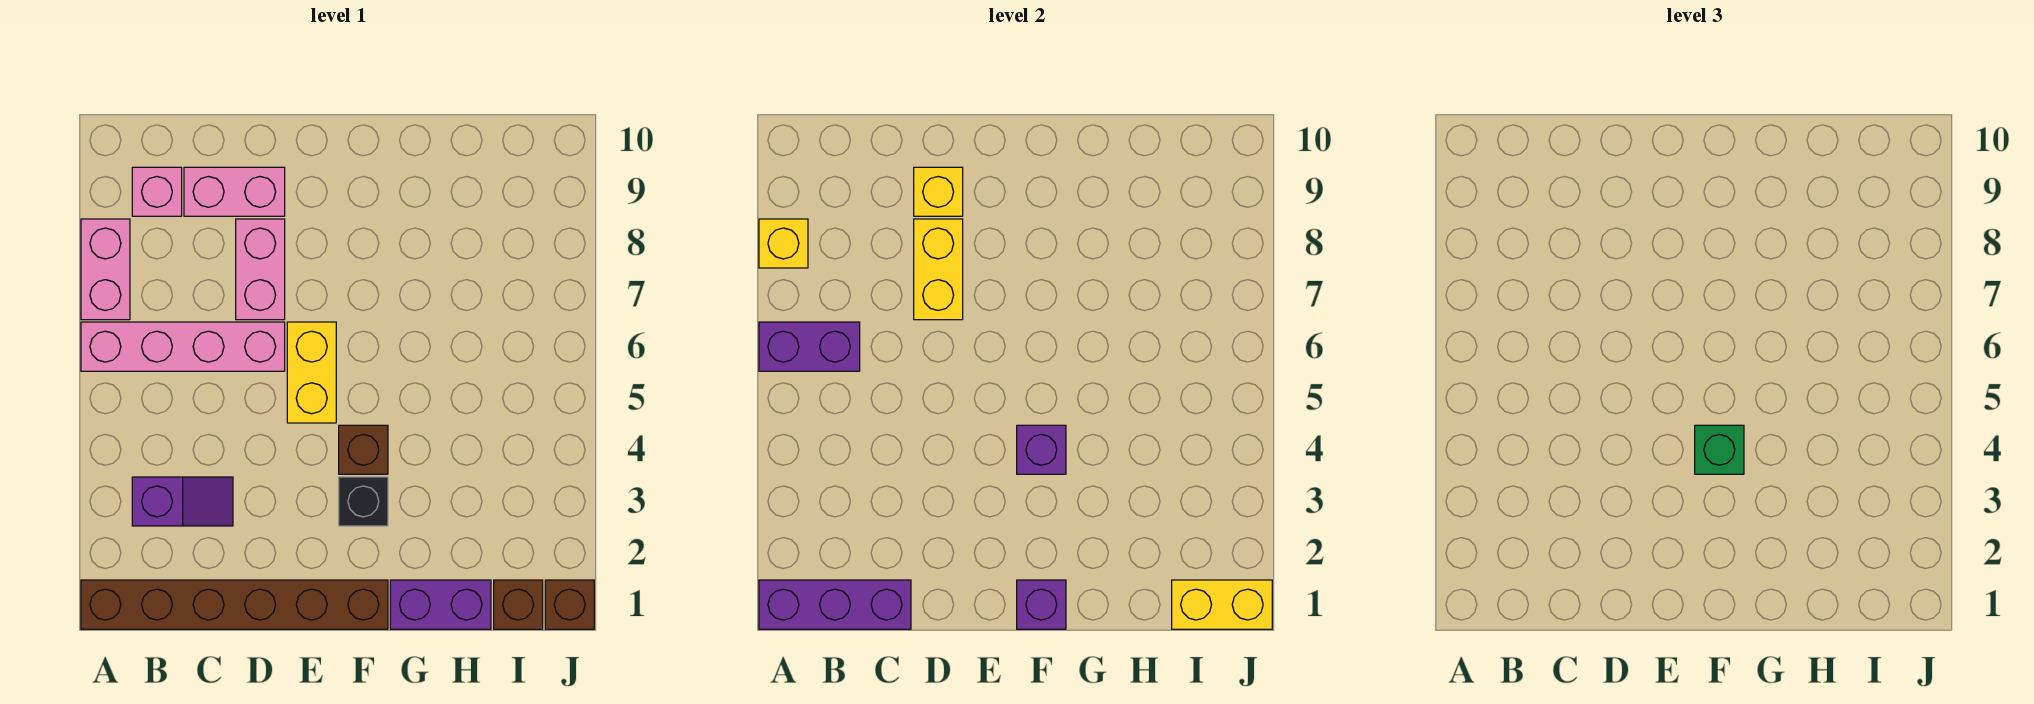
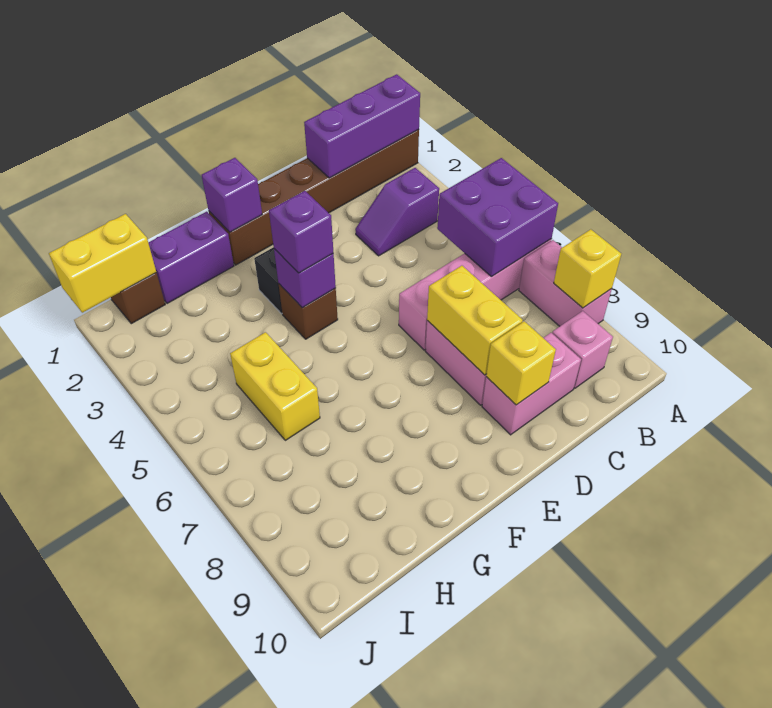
purple 1x2 brick [759,322,860,371] -> purple 2x2 brick [437,158,558,277]
yellow 1x2 brick [287,322,336,423] -> yellow 1x2 brick moved to [230,332,320,440]
green 1x1 brick [1695,425,1744,474] -> purple 1x1 brick [269,191,333,273]
brown 1x1 brick [545,580,594,629] -> none

